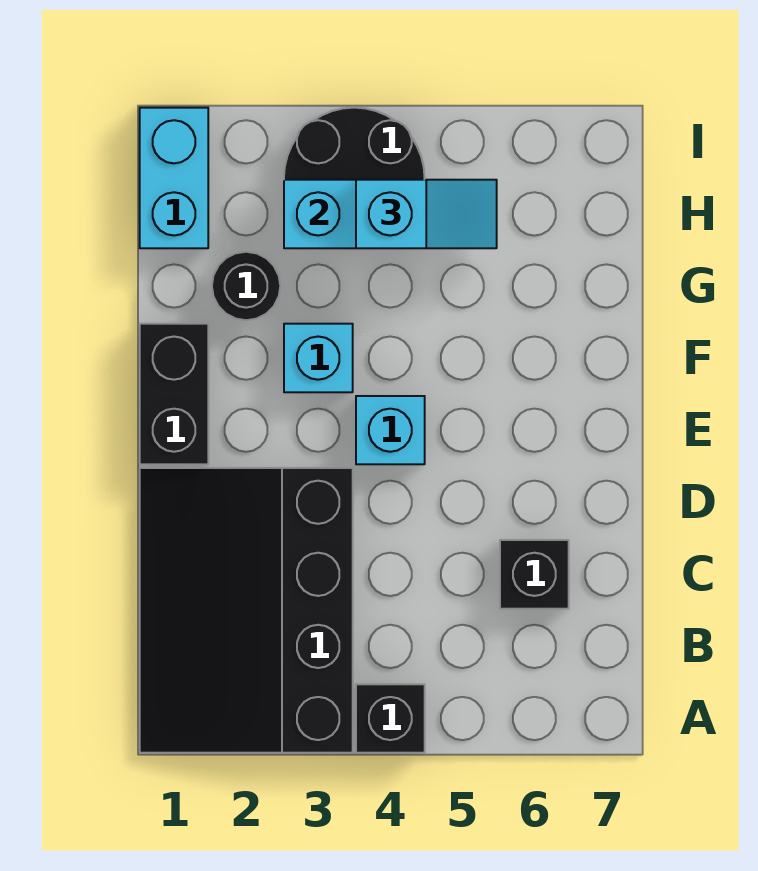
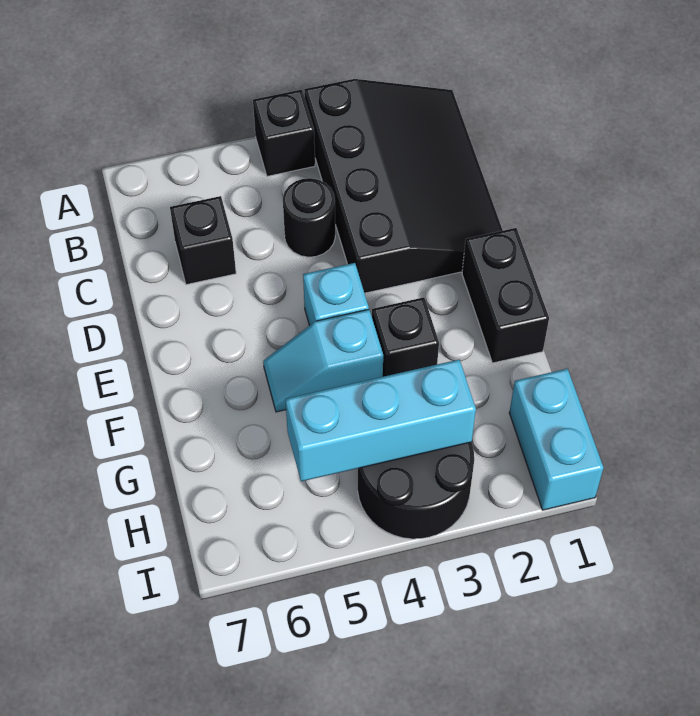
cyan 1x1 brick [284,324,353,392] -> black 1x1 brick [372,297,439,377]
black 1x1 round brick [212,252,280,320] -> black 1x1 round brick moved to [283,178,335,257]
cyan 1x2 slope [356,180,497,248] -> cyan 1x2 slope moved to [263,310,383,412]

